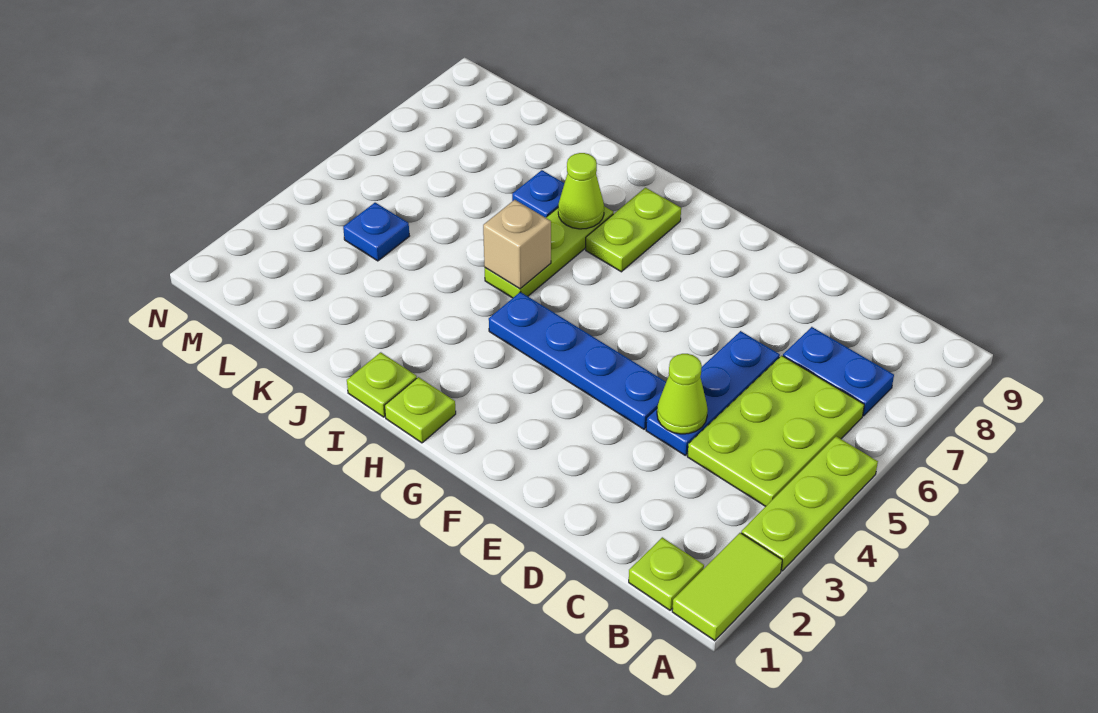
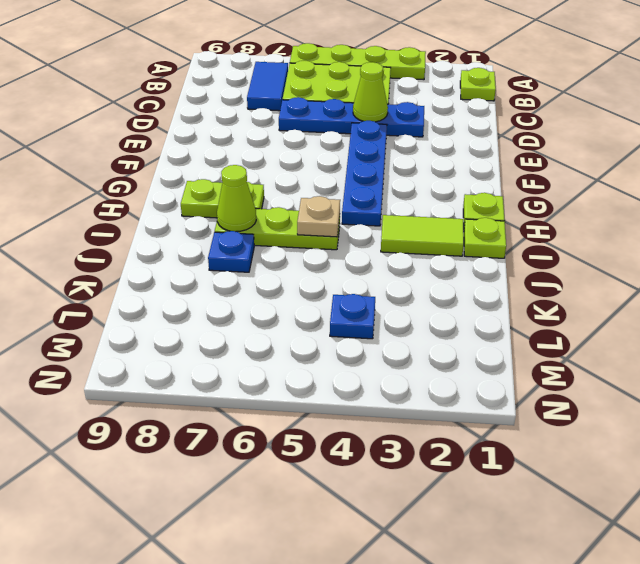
lime 1x2 tile [672,533,782,641] -> lime 1x2 tile moved to [381,215,464,256]
lime 1x3 plate [741,436,878,571] -> lime 1x4 plate [290,43,426,80]
blue 1x2 plate [783,327,894,416] -> blue 1x2 tile [247,62,288,111]
blue 1x3 plate [646,331,780,455] -> blue 1x4 plate [279,97,424,137]
tan 1x1 brick [483,200,551,289] -> tan 1x1 plate [297,196,340,237]

